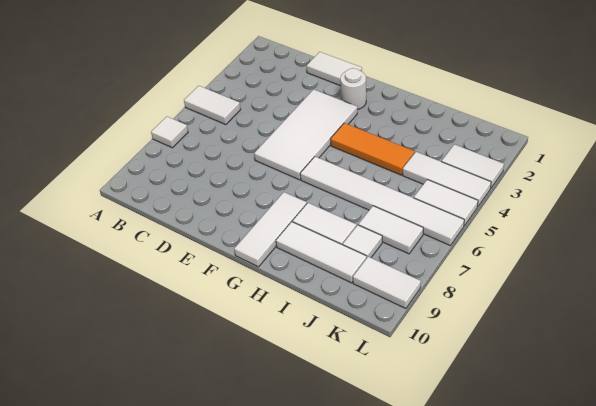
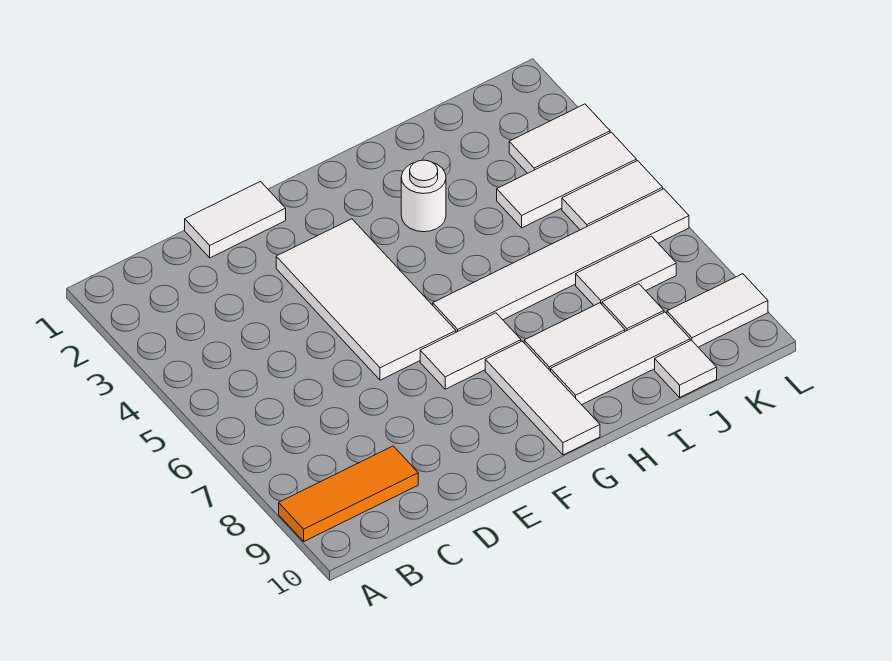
white 1x2 tile [184,86,241,125] -> white 1x2 tile moved to [420,313,521,389]
white 1x1 tile [151,117,188,148] -> white 1x1 tile moved to [655,340,717,397]
white 1x1 round brick [340,68,366,110] -> white 1x1 round brick moved to [401,160,446,232]
orange 1x3 tile [331,123,415,175] -> orange 1x3 tile moved to [279,446,418,541]

